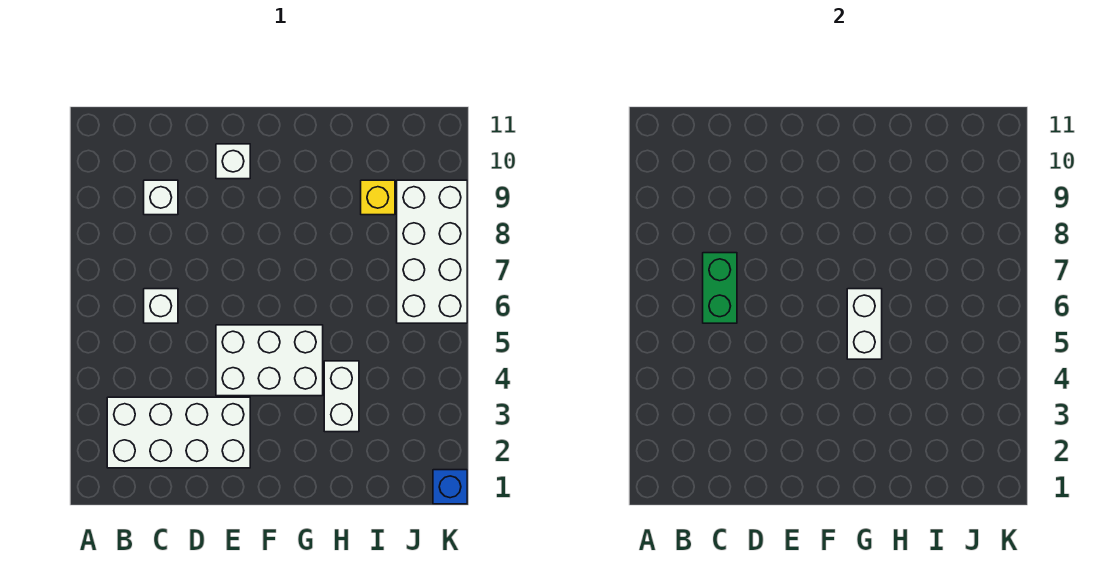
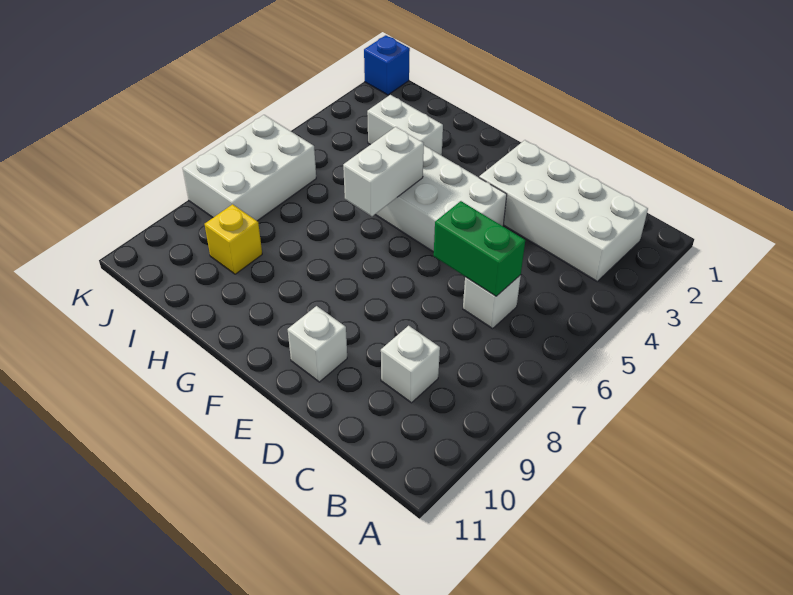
green 1x2 brick [703,253,737,323] -> green 1x2 brick turned to [434,201,525,296]
white 1x2 brick [324,361,359,432] -> white 1x2 brick turned to [367,95,443,155]
white 2x4 brick [397,180,467,323] -> white 2x3 brick [183,115,316,221]

